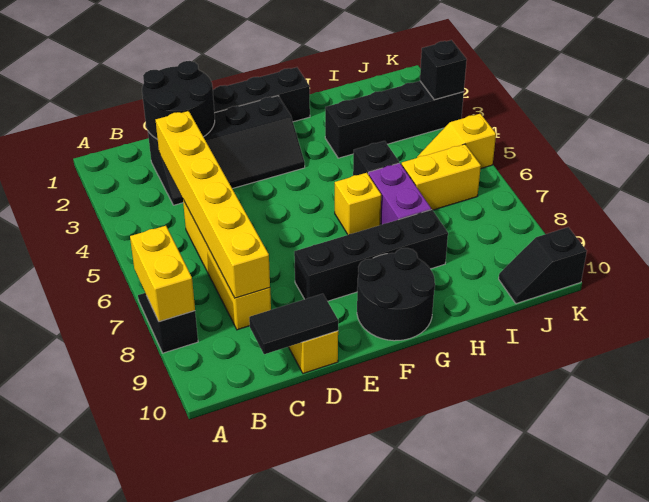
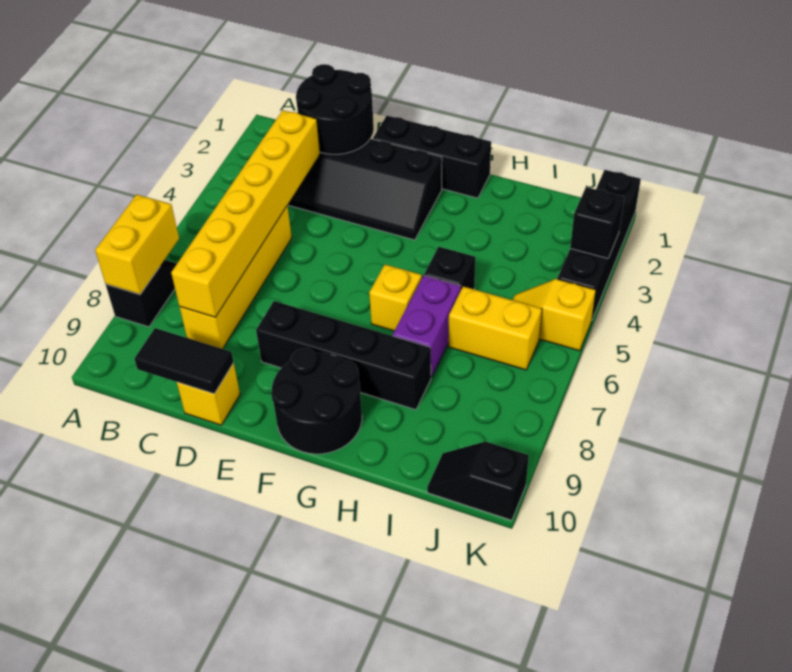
black 1x4 brick [325,81,464,158] -> black 1x4 brick turned to [558,170,641,319]

